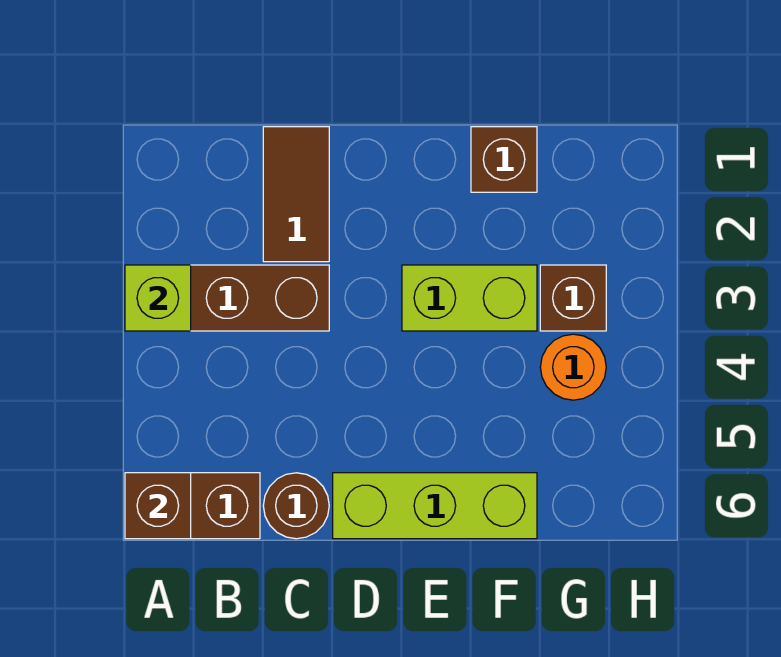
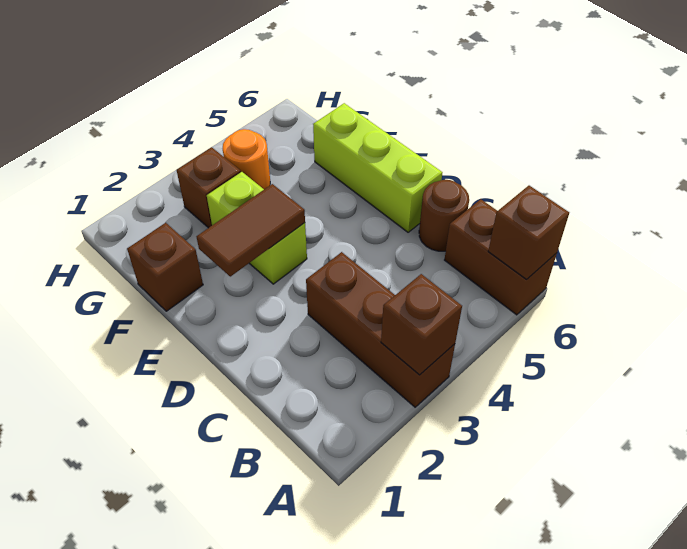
lime 1x1 brick [125,265,191,331] -> brown 1x1 brick [381,274,462,375]
brown 1x2 tile [263,127,329,262] -> brown 1x2 tile moved to [197,184,305,276]

